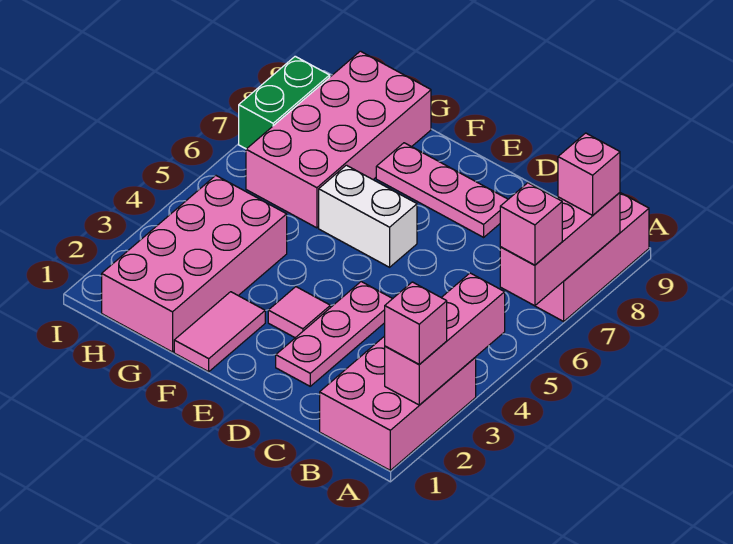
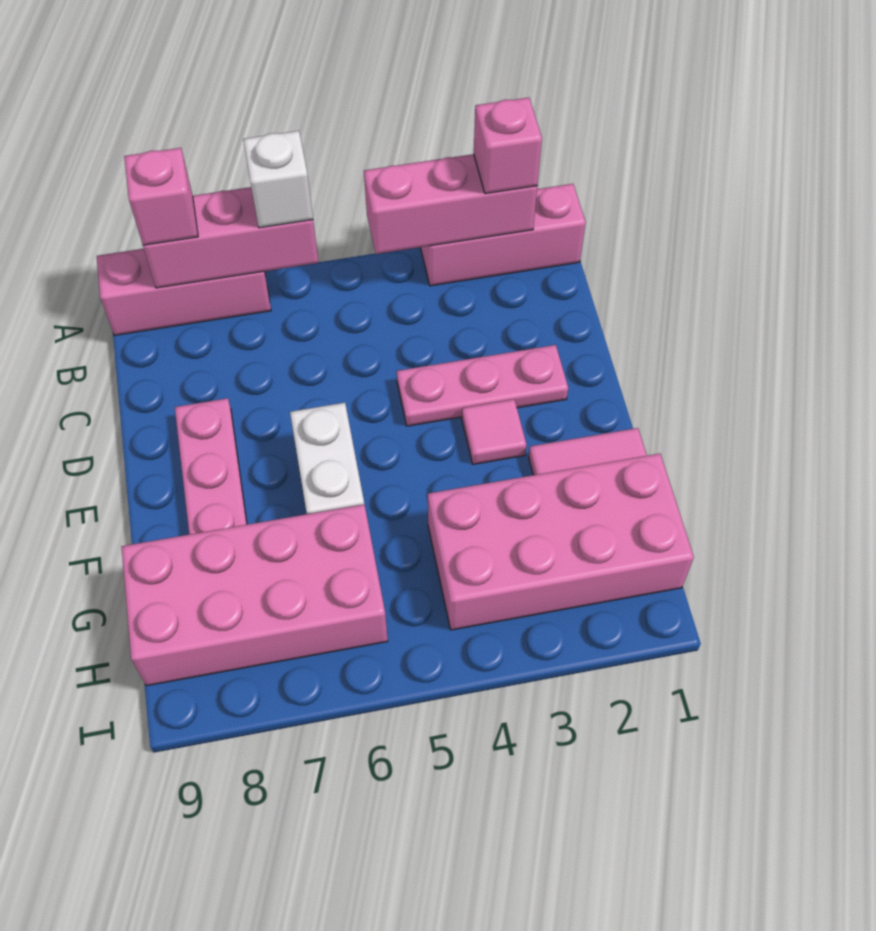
pink 2x3 brick [320,336,476,470] -> pink 1x3 brick [420,184,586,286]
pink 1x1 brick [500,183,562,265] -> white 1x1 brick [243,131,313,228]
green 1x2 brick [239,56,330,149] -> none

